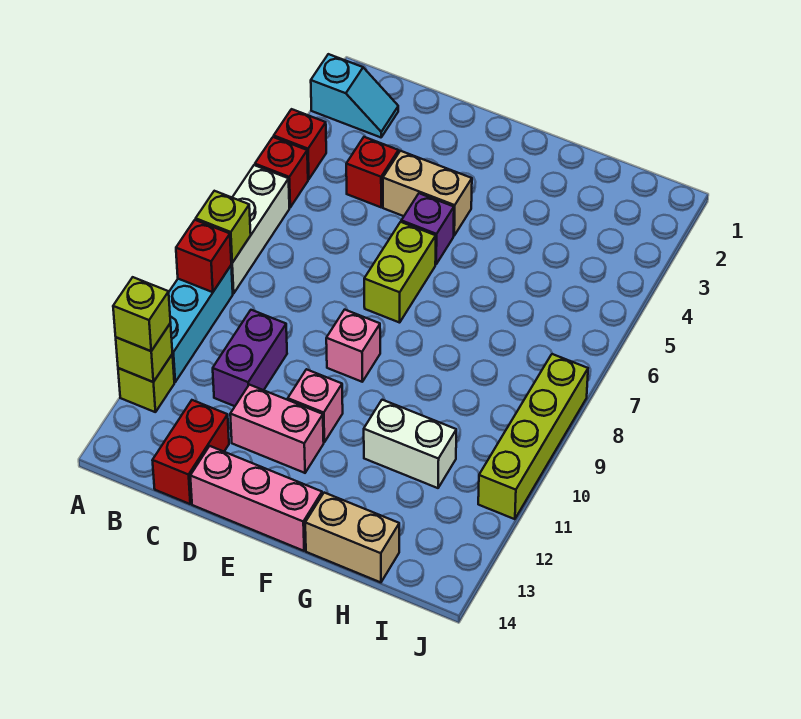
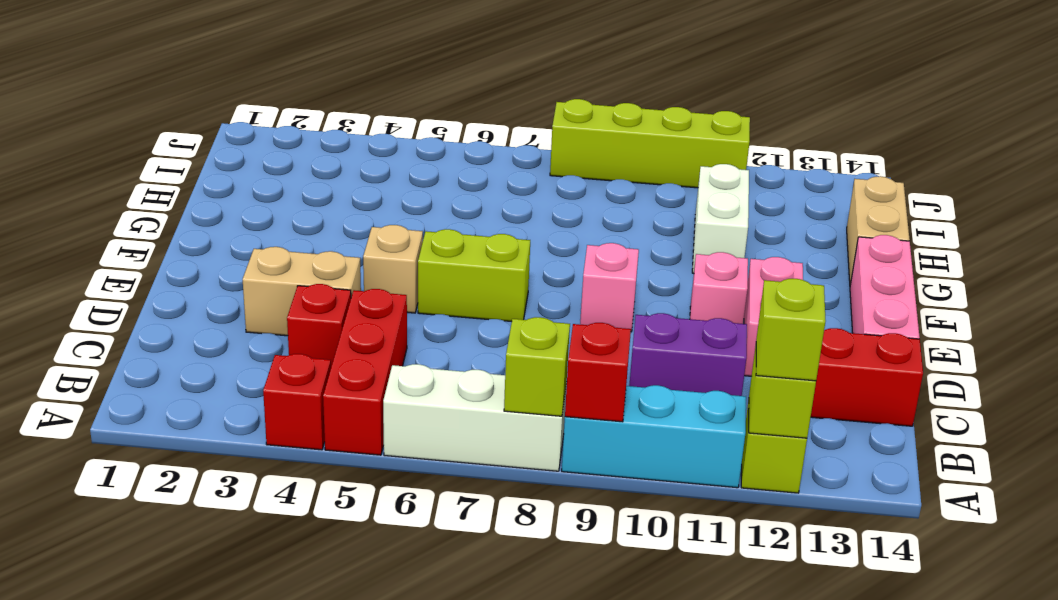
cyan 1x2 slope [311,54,398,137] -> none
red 1x1 brick [255,137,308,207] -> red 1x3 brick [323,289,407,455]
tan 1x2 brick [383,151,472,235] -> tan 1x2 brick turned to [243,247,361,336]
purple 1x1 brick [401,193,454,264] -> tan 1x1 brick [363,225,423,313]

